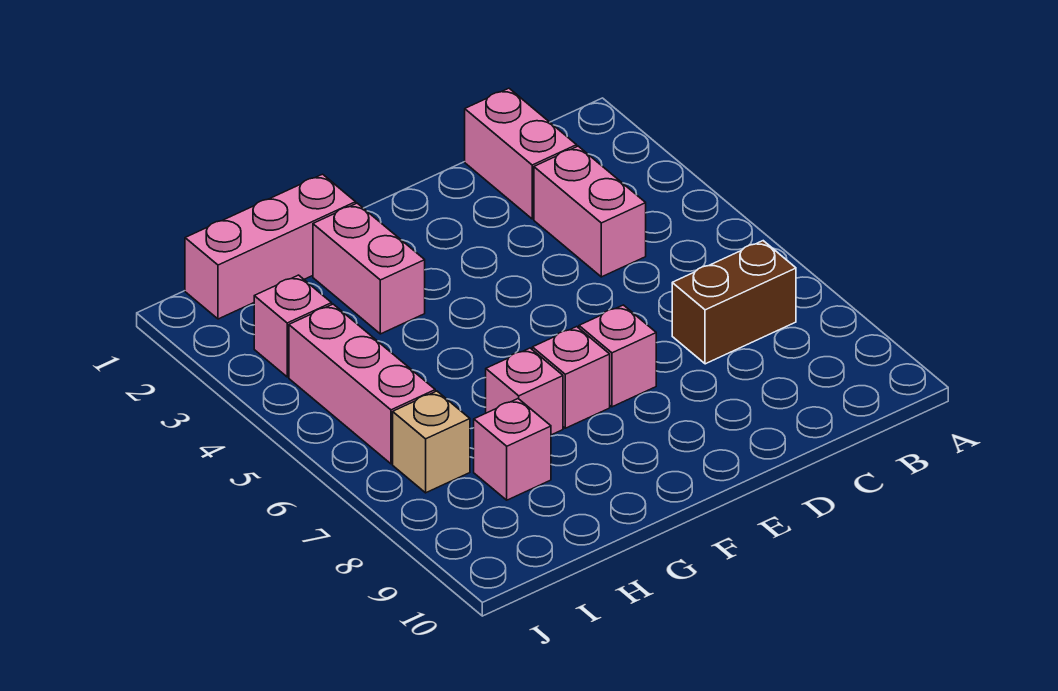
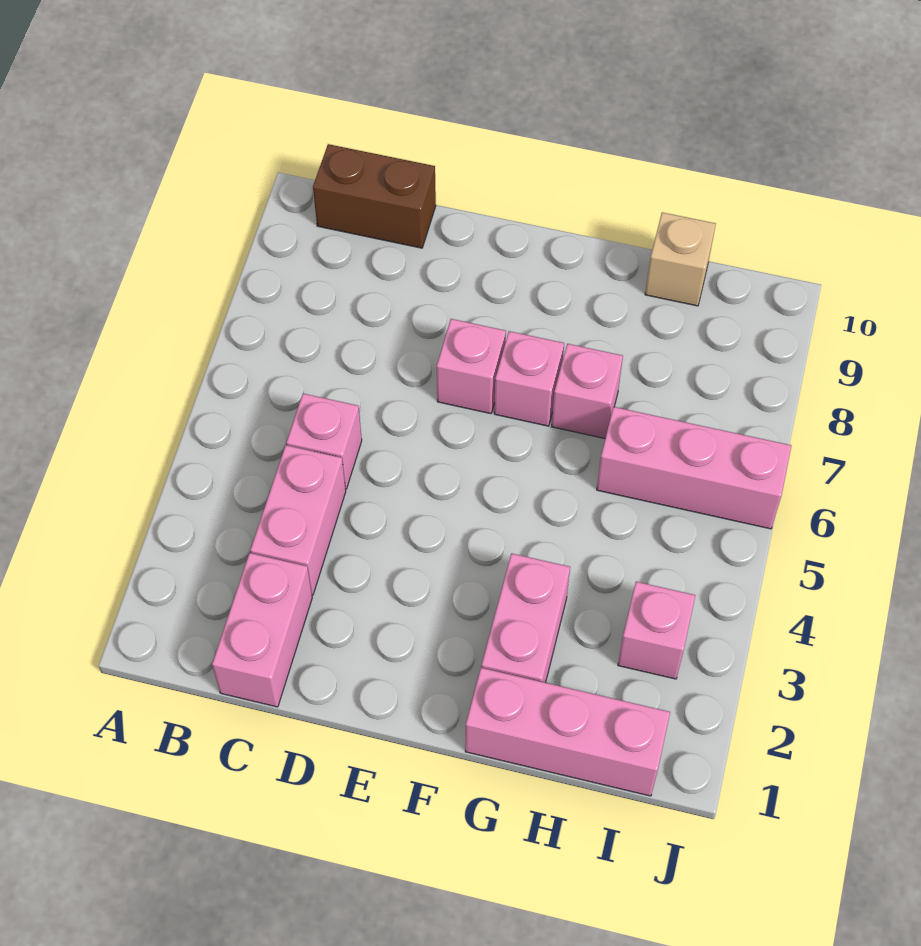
brown 1x2 brick [672,241,796,364] -> brown 1x2 brick moved to [313,144,436,248]
pink 1x1 brick [474,399,551,500] -> pink 1x1 brick moved to [286,394,362,489]
pink 1x3 brick [289,304,435,464] -> pink 1x3 brick turned to [597,407,791,529]
tan 1x1 brick [393,391,470,493] -> tan 1x1 brick moved to [645,212,716,306]

